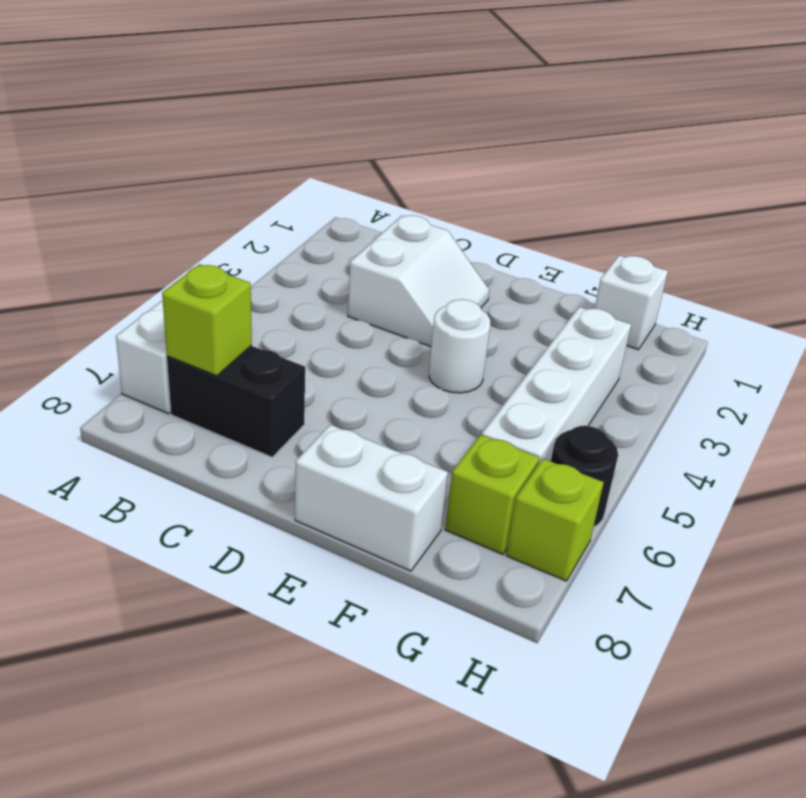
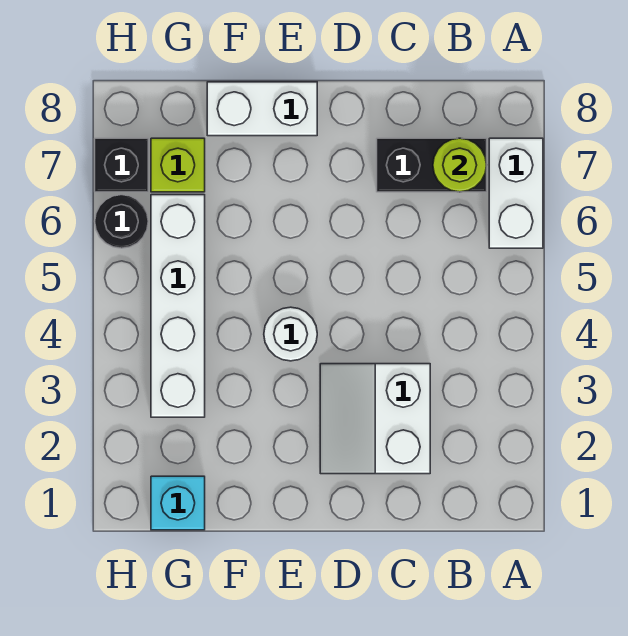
lime 1x1 brick [162,264,252,376] -> lime 1x1 round brick [433,138,487,192]
white 1x1 brick [595,255,668,350] -> cyan 1x1 brick [151,476,205,530]
lime 1x1 brick [506,459,604,581] -> black 1x1 brick [95,138,148,192]

